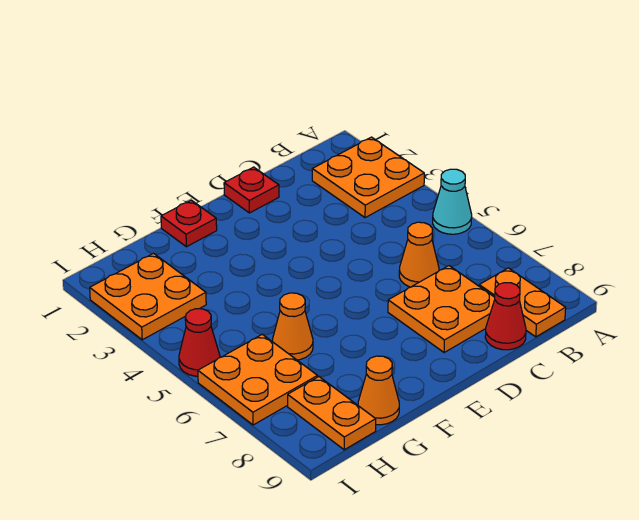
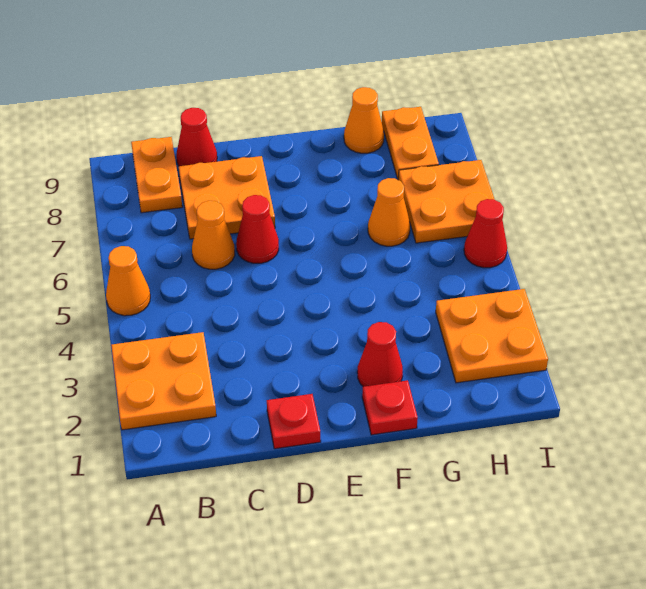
cyan 1x1 cone [433,169,472,234] -> orange 1x1 cone [106,246,150,316]
none -> red 1x1 cone [236,195,279,263]
none -> red 1x1 cone [357,322,403,387]

